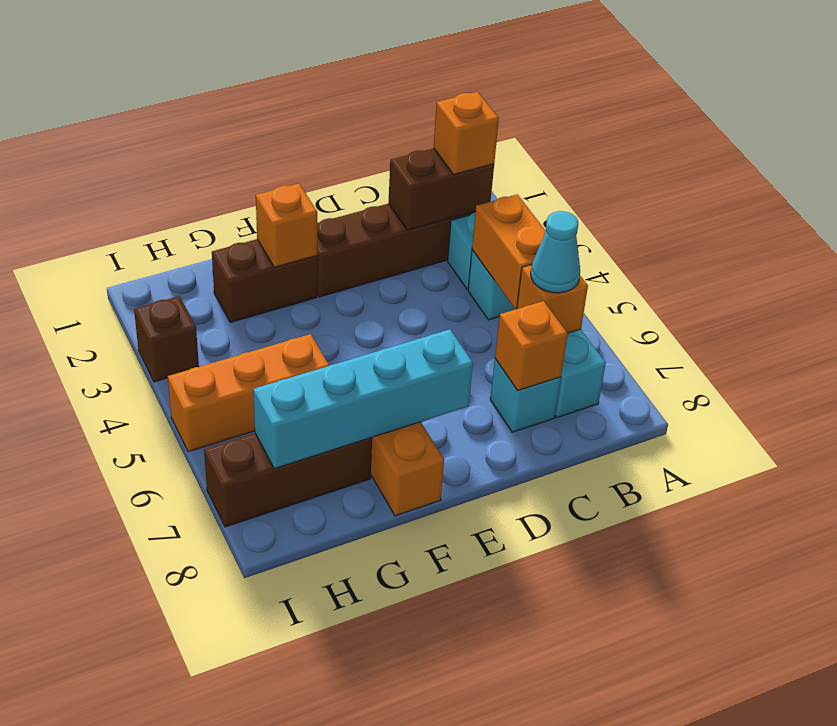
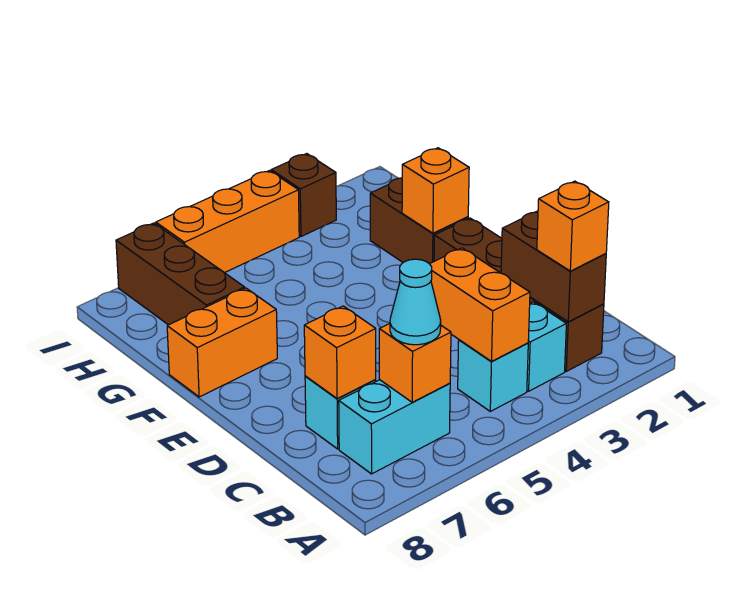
orange 1x2 brick [472,194,546,309] -> orange 1x2 brick turned to [430,248,530,361]
cyan 1x4 brick [253,329,473,469] -> none
orange 1x3 brick [168,334,329,452] -> orange 1x3 brick turned to [156,171,299,273]

